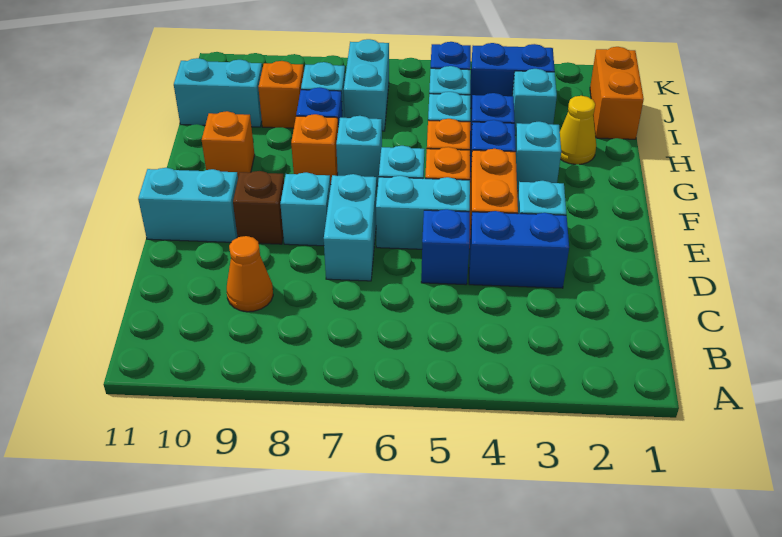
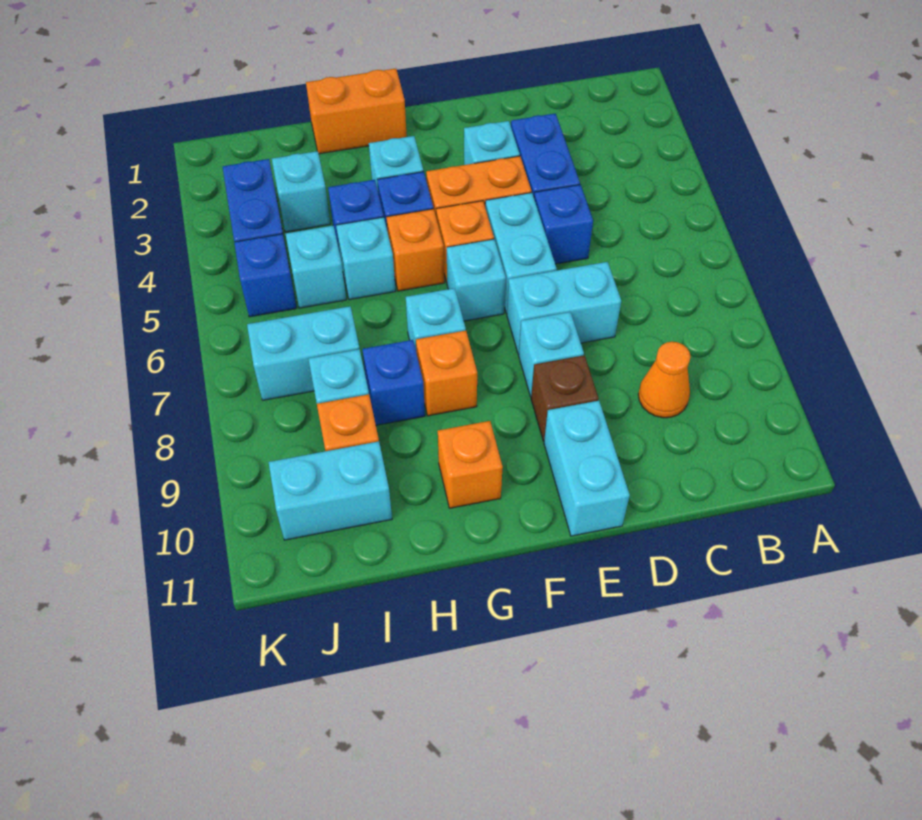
yellow 1x1 cone [560,96,596,164] -> none
orange 1x2 brick [590,47,644,139] -> orange 1x2 brick moved to [306,69,407,154]
cyan 1x2 brick [174,58,262,127] -> cyan 1x2 brick turned to [269,442,392,540]

